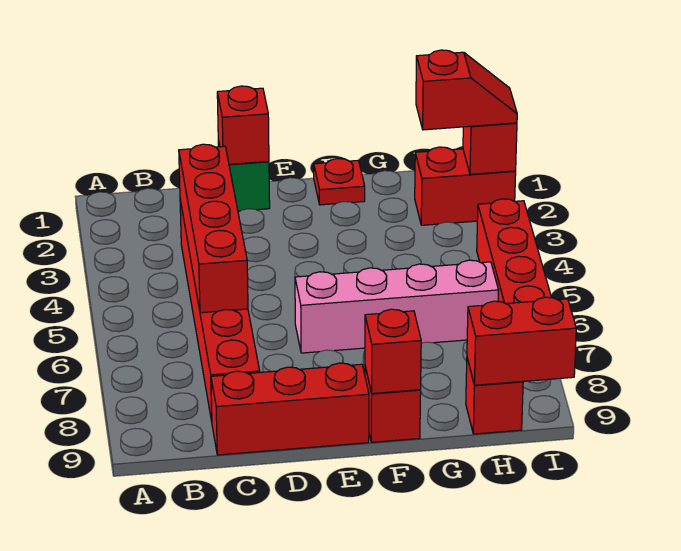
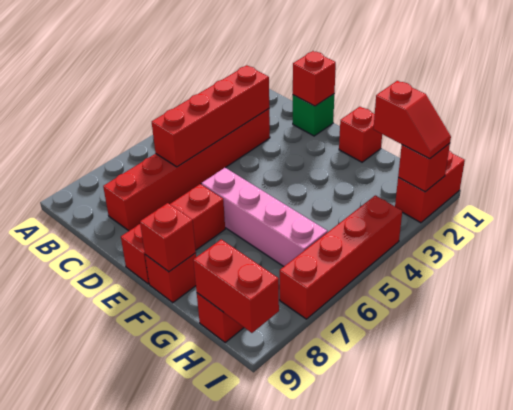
red 1x3 brick [211,363,369,455] -> red 1x3 brick turned to [121,184,225,284]
red 1x1 plate [314,159,365,205] -> red 1x1 brick [339,107,382,162]
red 1x2 brick [415,147,516,225] -> red 1x2 brick turned to [395,151,465,223]

